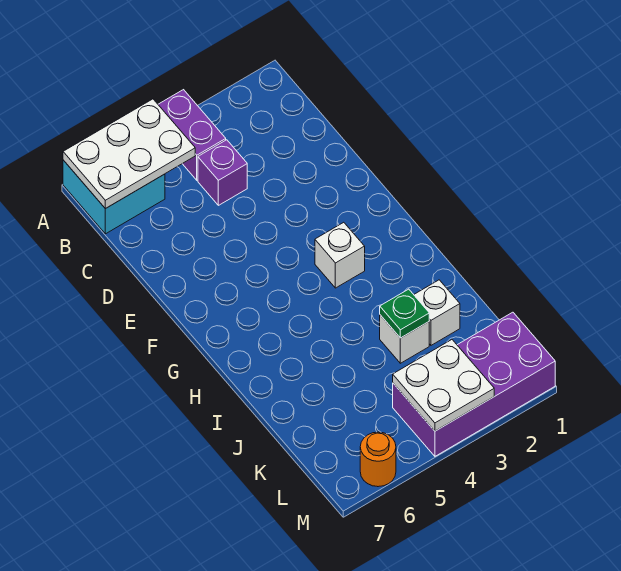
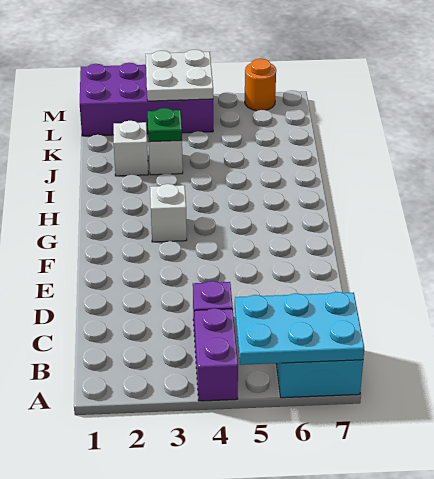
white 2x3 plate [63,99,195,209] -> cyan 2x3 plate [235,292,364,365]

